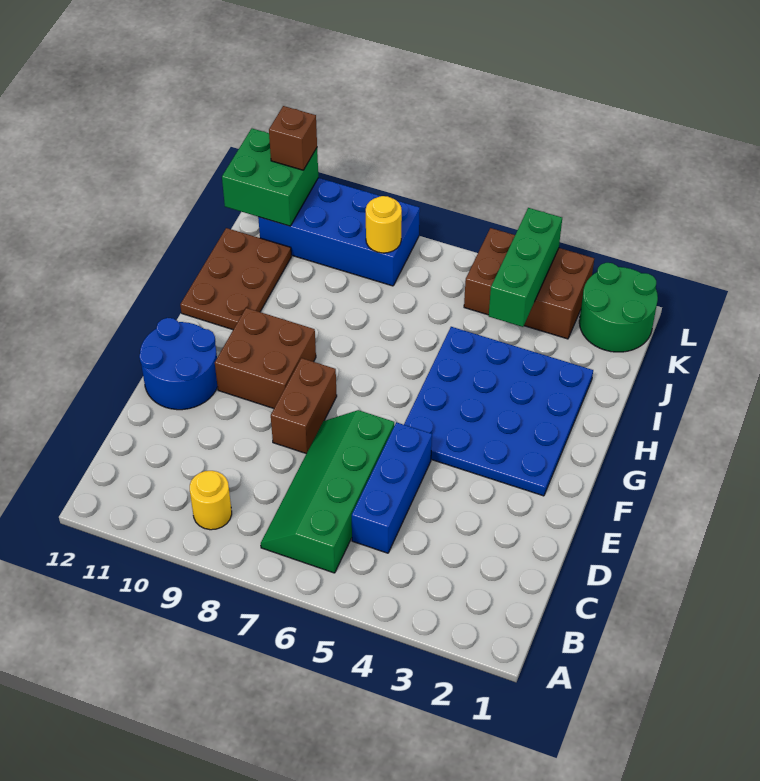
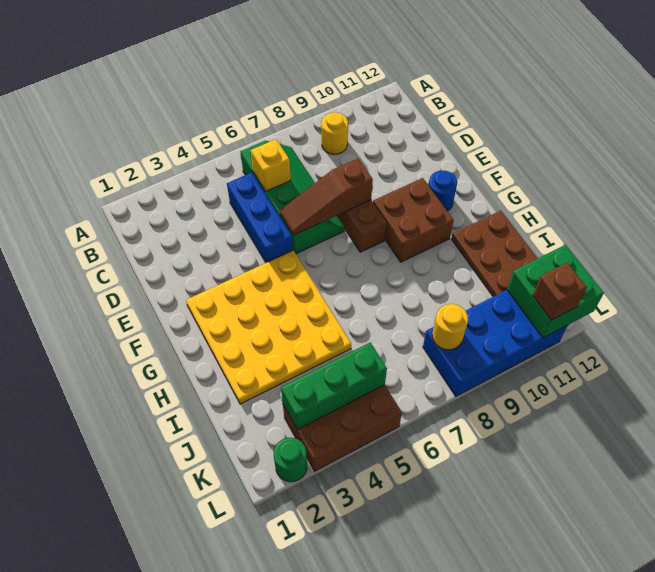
none -> yellow 1x1 brick [251,139,291,191]
none -> brown 1x3 slope [280,159,373,235]
blue 2x2 round brick [139,318,217,410] -> blue 1x1 round brick [428,171,457,211]
blue 4x4 plate [404,327,593,496] -> yellow 4x4 plate [186,251,351,404]
green 1x3 brick [489,208,562,327] -> green 1x3 brick turned to [281,342,387,429]
green 2x2 round brick [579,263,658,352] -> green 1x1 round brick [274,438,307,482]

